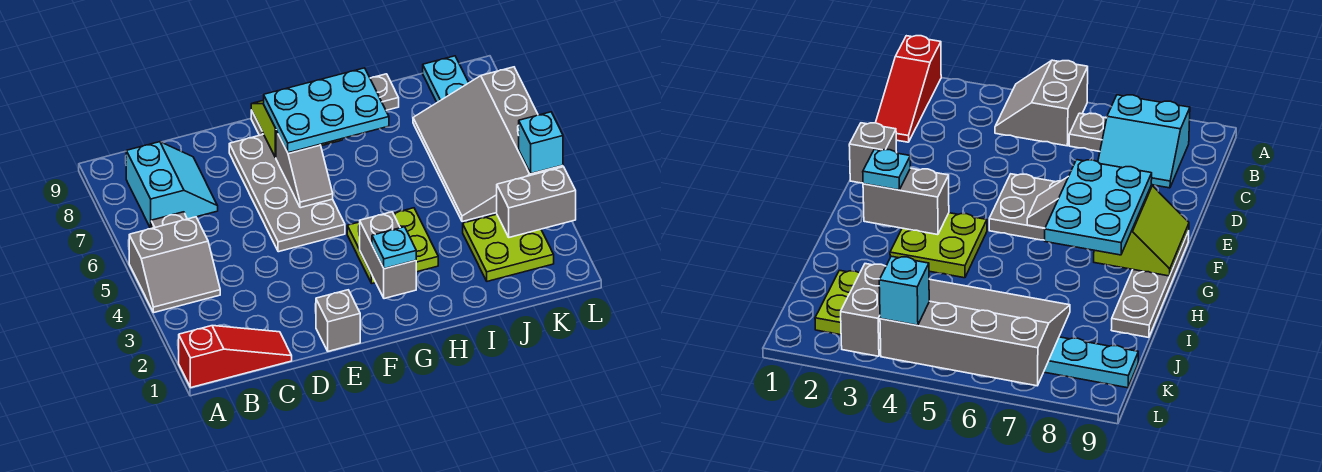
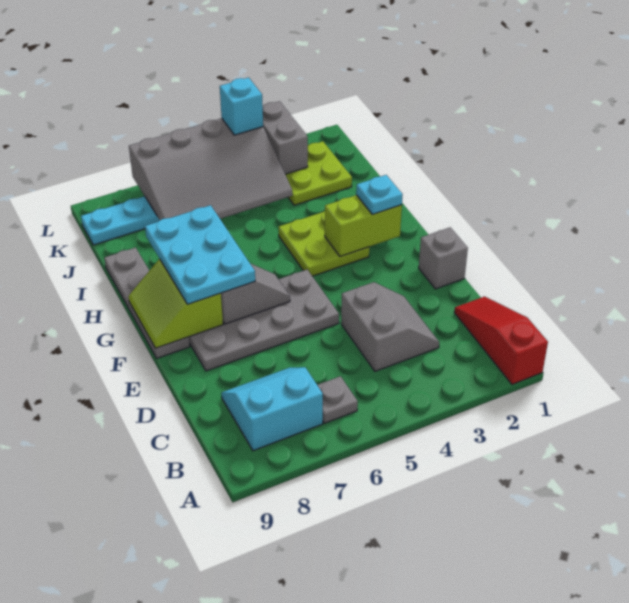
grey 2x2 slope [129,217,220,313] -> grey 2x2 slope moved to [341,282,439,371]
grey 1x2 brick [360,212,416,299] -> lime 1x2 brick [325,195,402,257]

